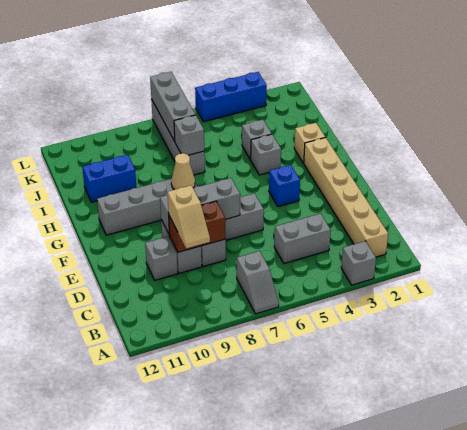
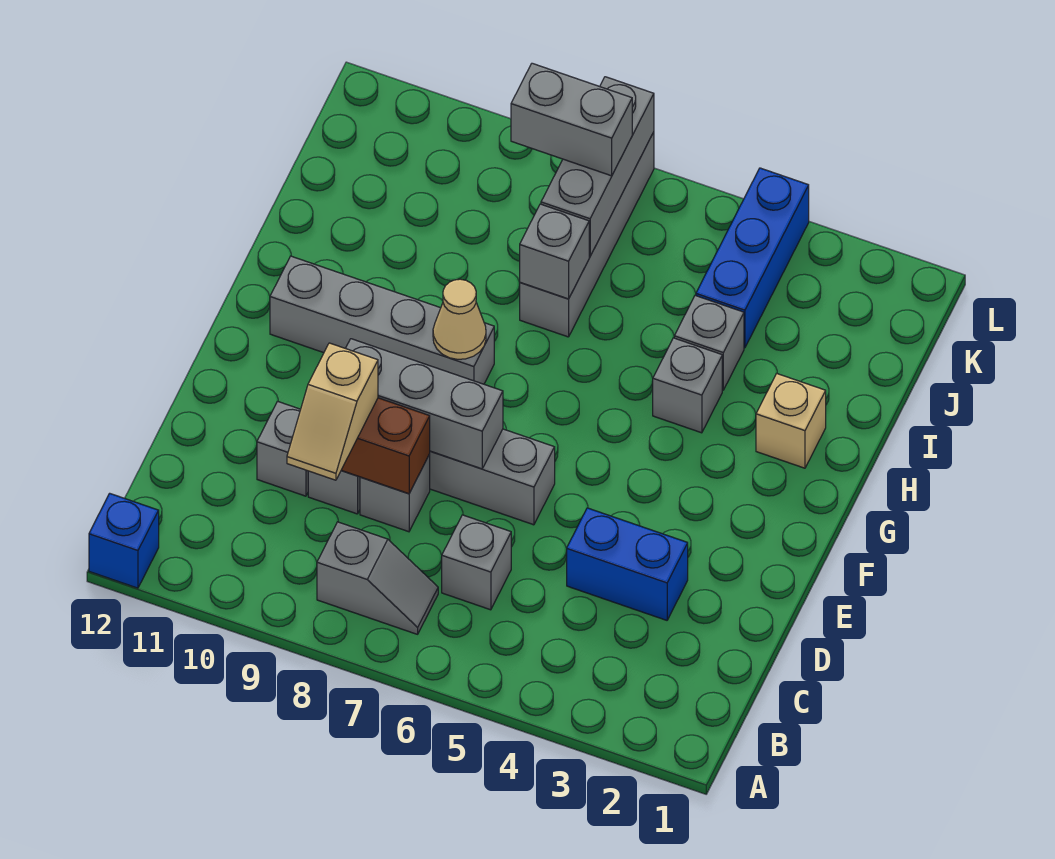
grey 1x1 brick [341,241,376,285] -> grey 1x1 brick moved to [442,515,511,610]
grey 1x2 slope [237,251,279,314] -> grey 1x2 slope turned to [317,522,438,634]
tan 1x6 brick [304,138,388,257] -> none
grey 1x2 brick [274,213,331,263] -> grey 1x2 brick moved to [511,63,632,176]
blue 1x1 brick [269,165,300,207] -> blue 1x1 brick moved to [89,493,159,588]
blue 1x2 brick [82,155,137,202] -> blue 1x2 brick moved to [567,508,688,620]
blue 1x3 brick [195,72,267,122] -> blue 1x3 brick turned to [696,168,809,348]

